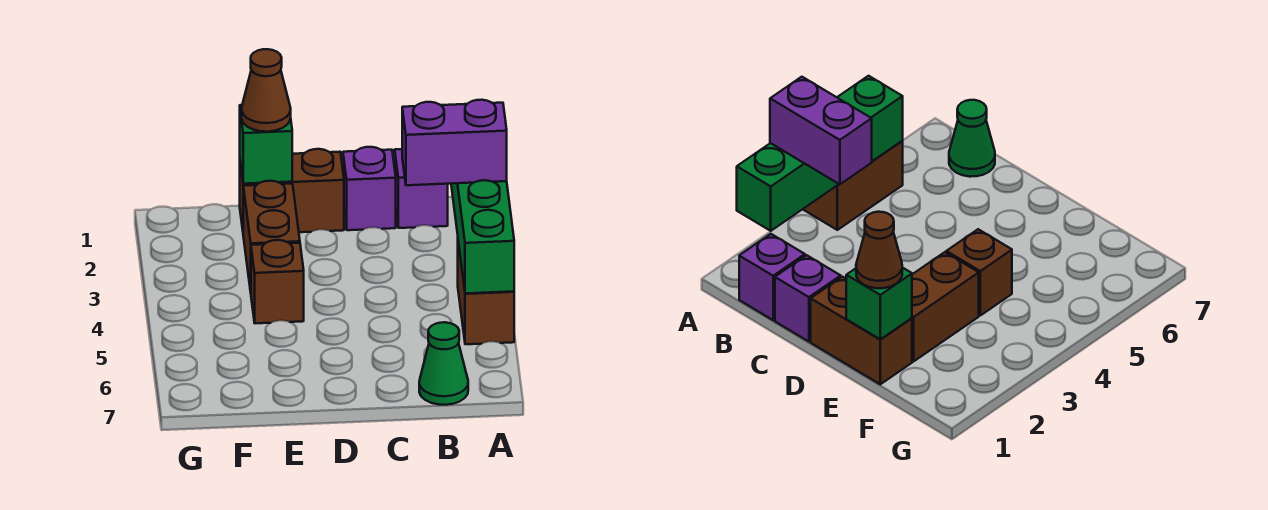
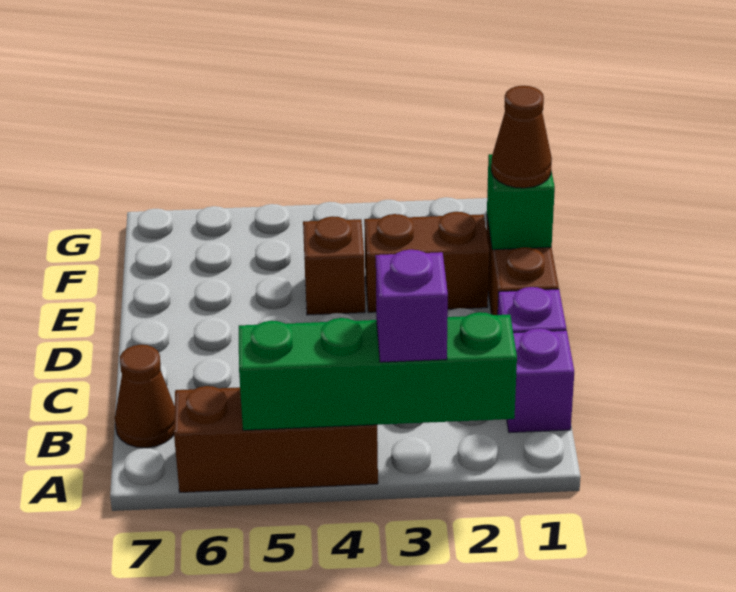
purple 1x2 brick [402,100,507,185] -> purple 1x1 brick [376,250,448,362]
brown 1x2 brick [458,242,514,344] -> brown 1x3 brick [174,386,378,492]
green 1x1 cone [419,322,468,405] -> brown 1x1 cone [115,345,175,448]

